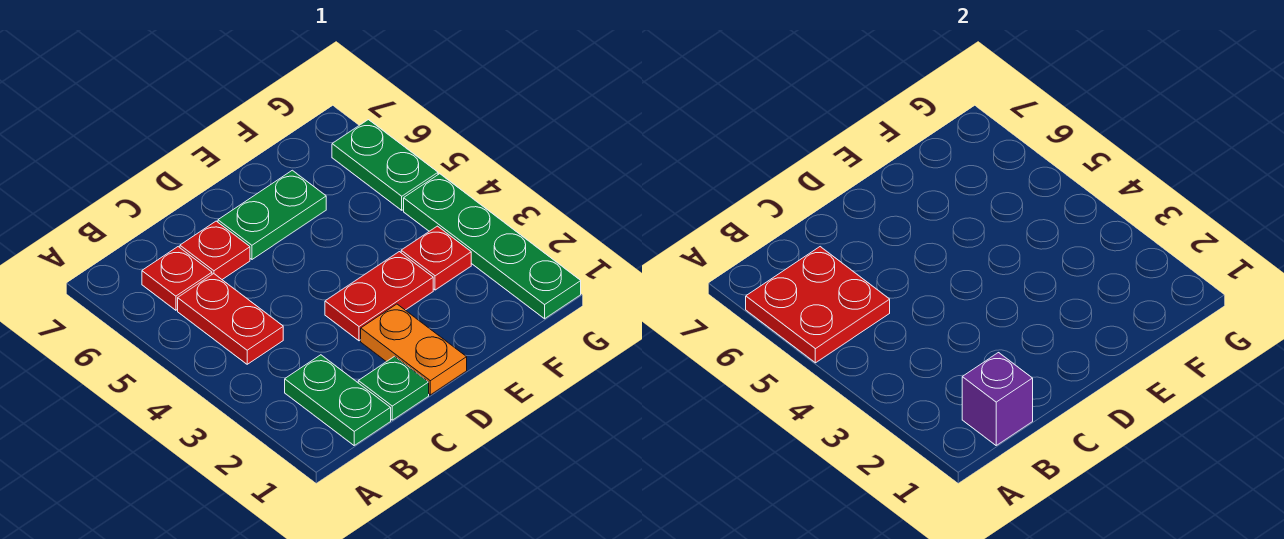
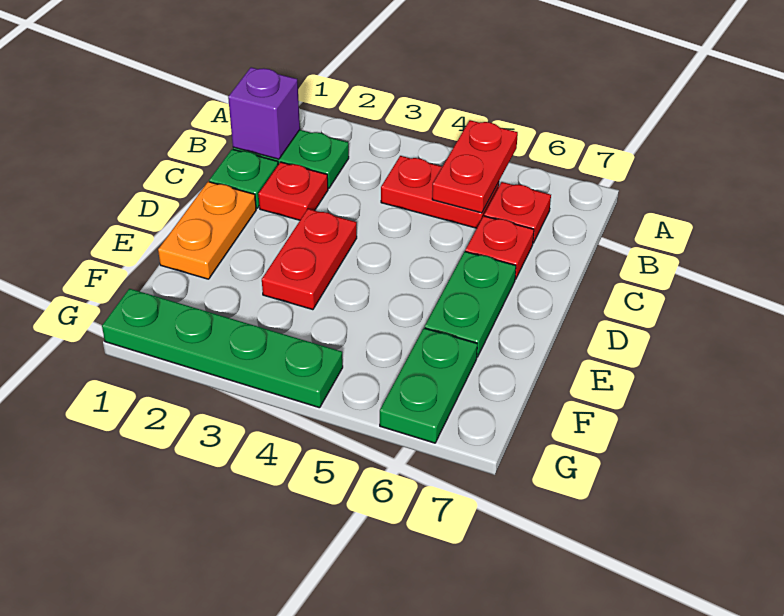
red 2x2 plate [746,247,890,363] -> red 1x2 plate [432,120,518,213]
orange 1x2 plate [361,304,467,395] -> orange 1x2 plate turned to [158,182,256,279]
red 1x1 plate [401,226,471,290] -> red 1x1 plate moved to [259,162,328,220]
green 1x2 plate [332,120,438,210] -> green 1x2 plate turned to [380,328,477,443]

